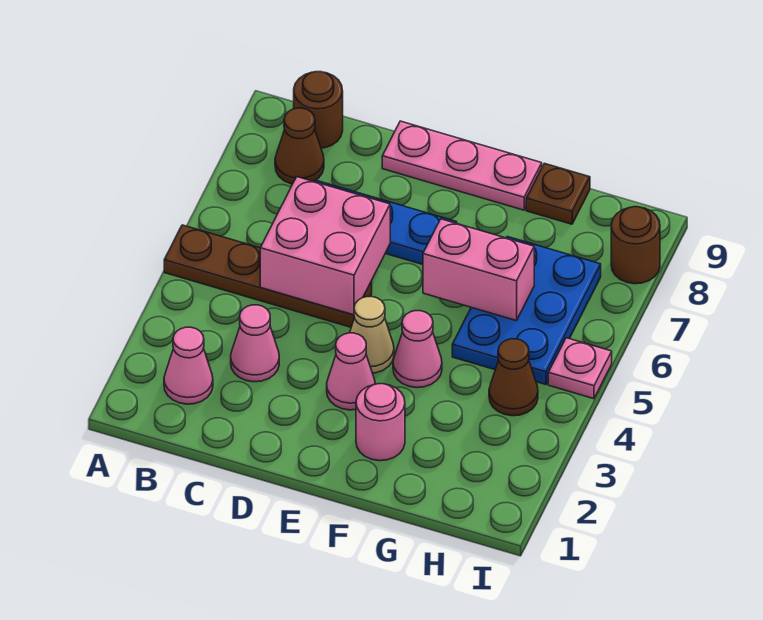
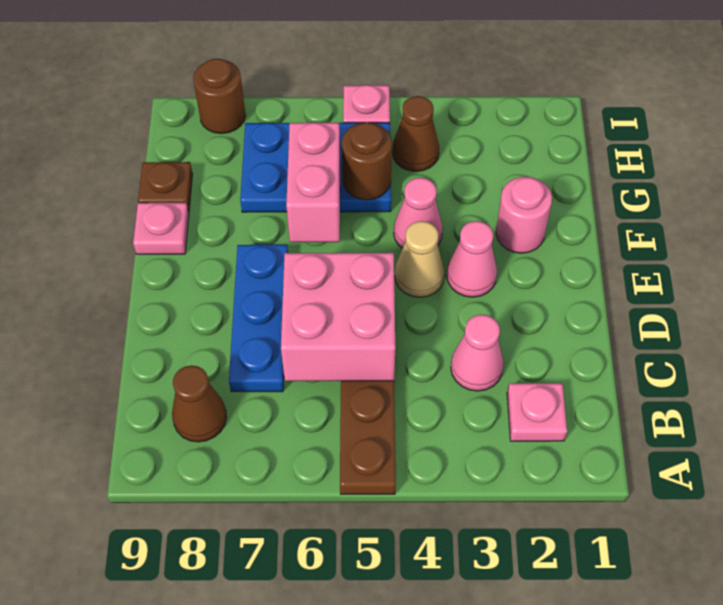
pink 1x1 cone [164,327,213,404] -> pink 1x1 plate [507,383,567,441]
brown 1x1 round brick [294,72,343,148] -> brown 1x1 round brick moved to [342,123,392,200]
pink 1x3 plate [382,121,542,210] -> pink 1x1 plate [133,203,189,254]

